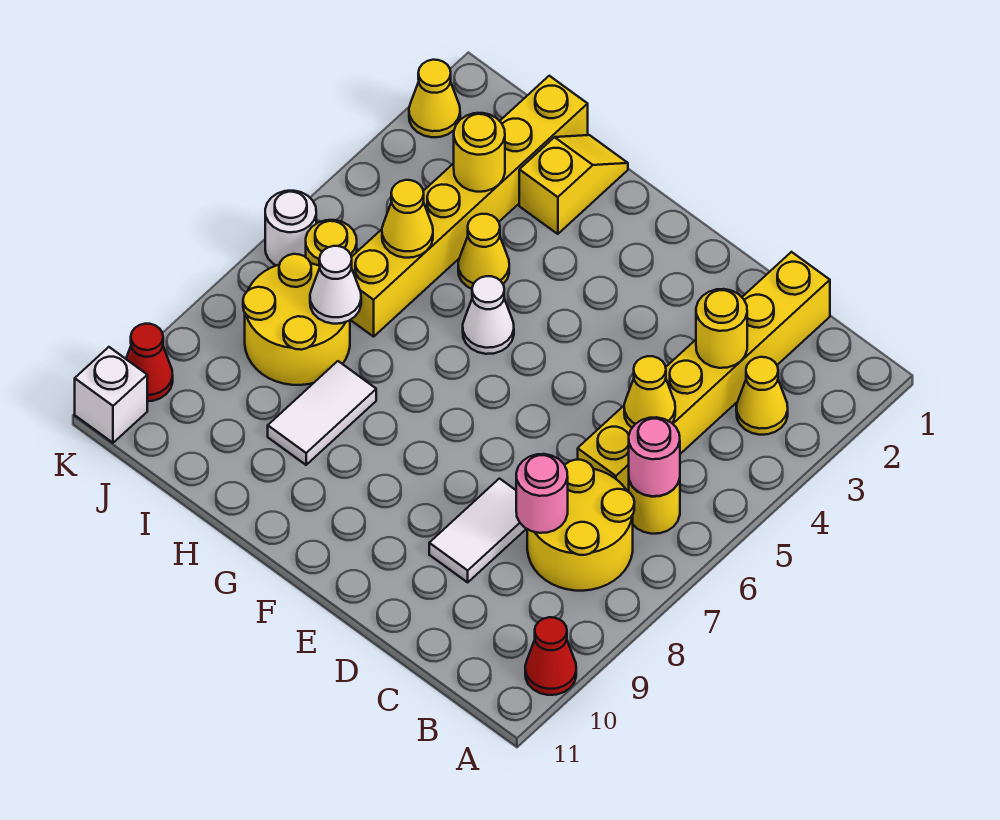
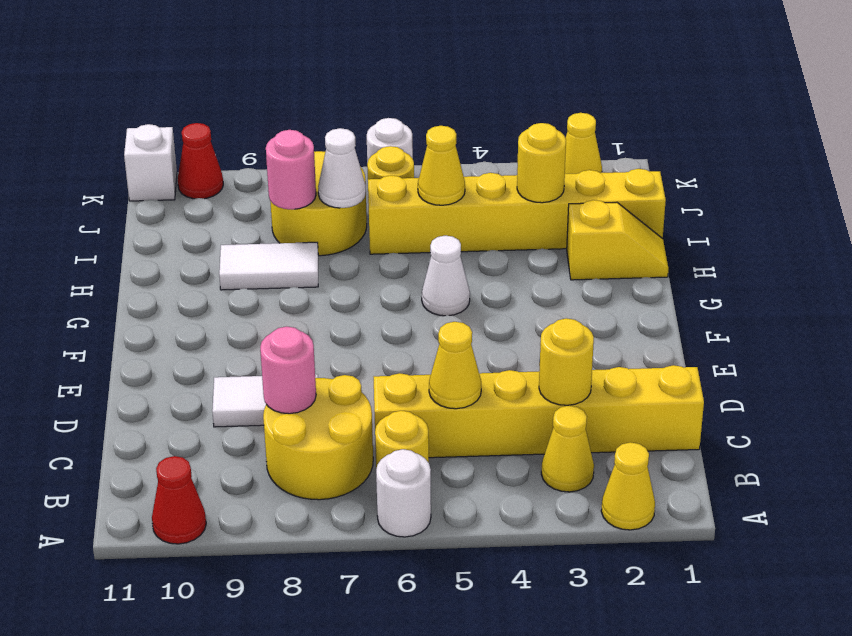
none -> white 1x1 round brick [376,449,431,537]
pink 1x1 round brick [629,417,680,496] -> pink 1x1 round brick moved to [266,130,316,210]
yellow 1x1 cone [458,214,509,289] -> yellow 1x1 cone moved to [601,442,655,530]

